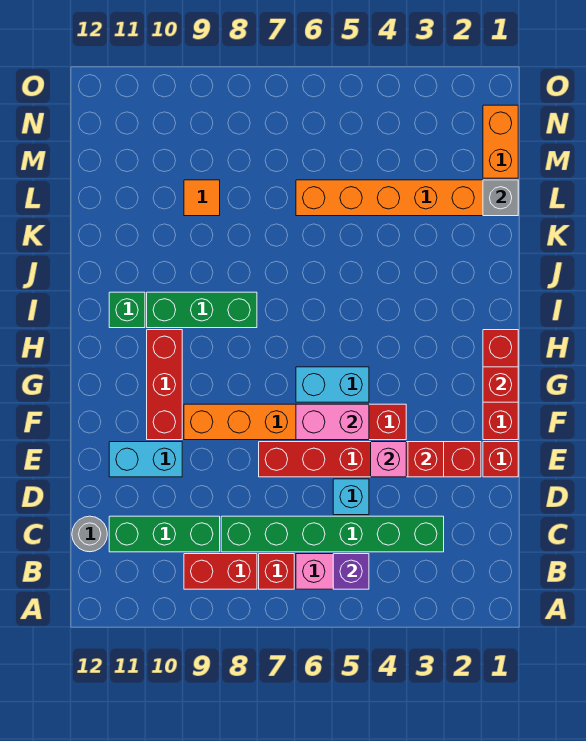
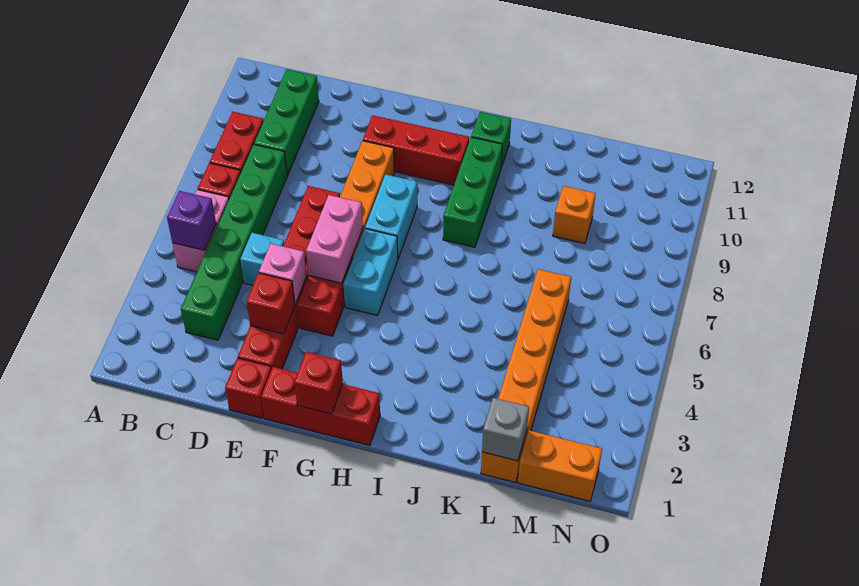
grey 1x1 round brick [72,516,107,552] -> none
cyan 1x2 brick [109,442,182,477] -> cyan 1x2 brick moved to [365,174,417,258]
orange 1x1 tile [184,180,220,216] -> orange 1x1 brick [553,186,596,244]

